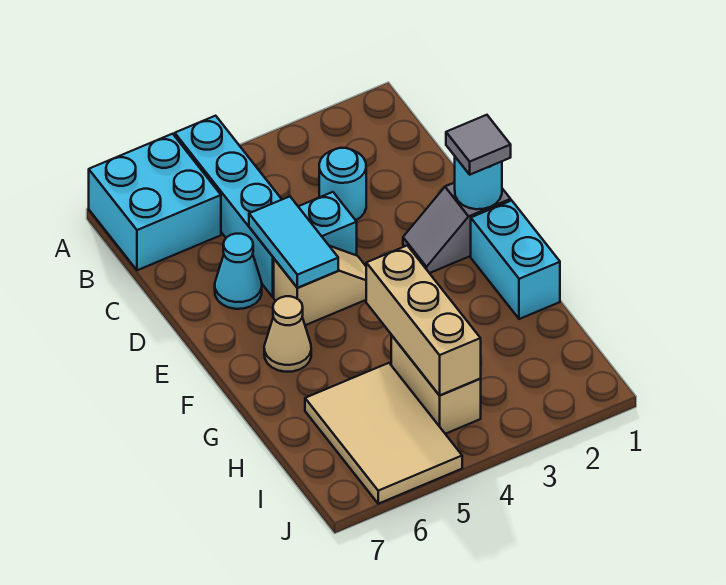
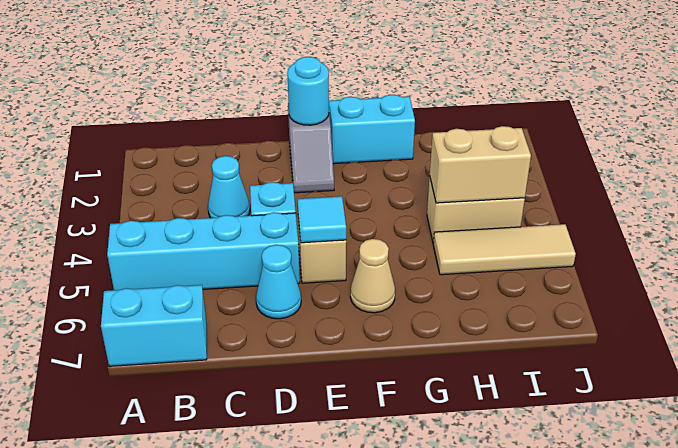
cyan 2x2 brick [89,134,221,270] -> cyan 1x2 brick [101,285,207,366]
cyan 1x1 round brick [319,148,366,220] -> cyan 1x1 cone [208,156,250,218]
cyan 1x2 tile [249,196,338,288] -> cyan 1x1 tile [298,196,346,243]
grey 1x1 tile [446,115,511,175] -> none
tan 1x3 brick [366,246,481,395] -> tan 1x2 brick [430,126,531,203]
tan 2x3 tile [305,363,462,504] -> tan 1x3 tile [433,224,576,275]

